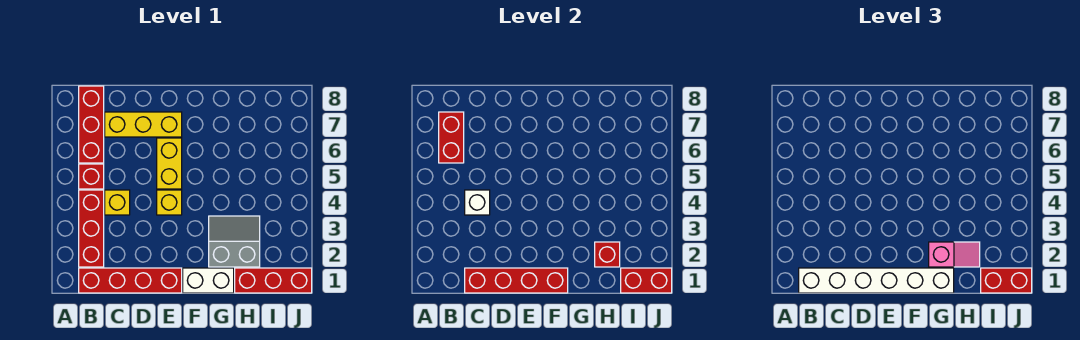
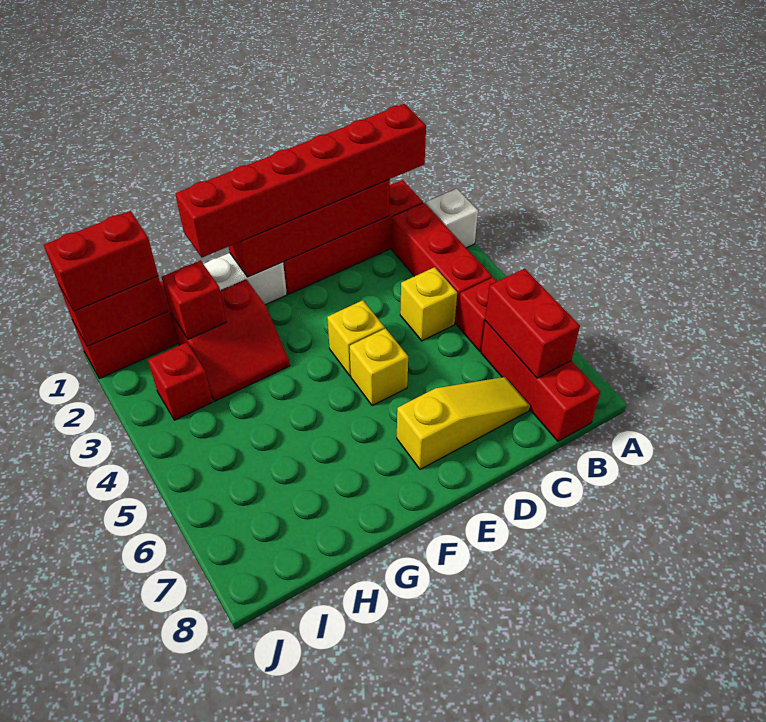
white 1x6 brick [799,268,954,293] -> red 1x6 brick [175,104,426,257]
white 1x1 brick [465,190,490,215] -> white 1x1 brick moved to [425,189,478,248]
yellow 1x3 brick [105,112,182,137] -> yellow 1x3 slope [397,377,530,469]
yellow 1x2 brick [157,138,182,189] -> yellow 1x1 brick [350,328,408,406]
grey 2x2 slope [209,216,260,267] -> red 2x2 slope [171,280,290,401]
pink 1x2 slope [929,242,980,267] -> none
none -> red 1x1 brick [148,342,213,420]

